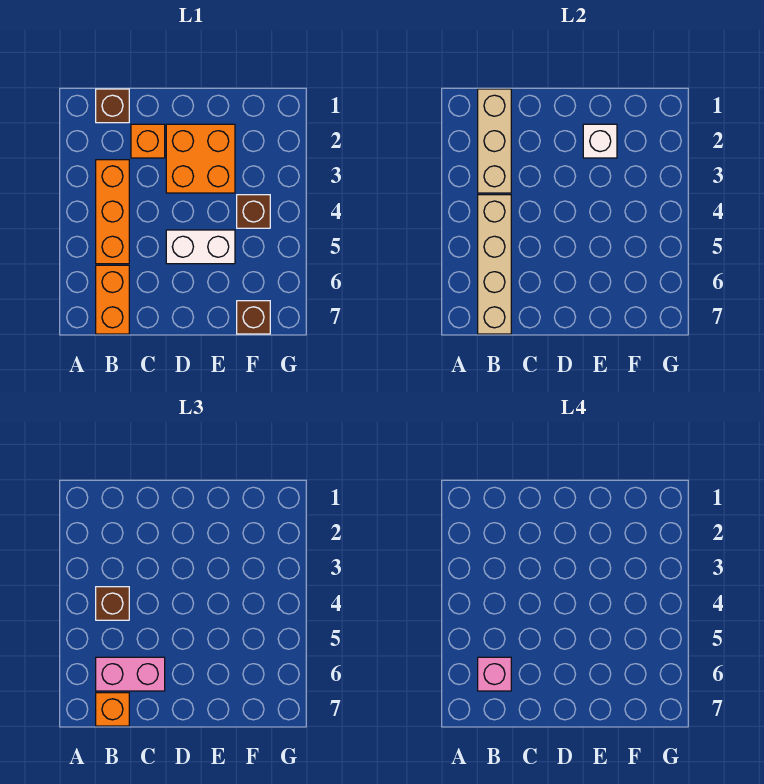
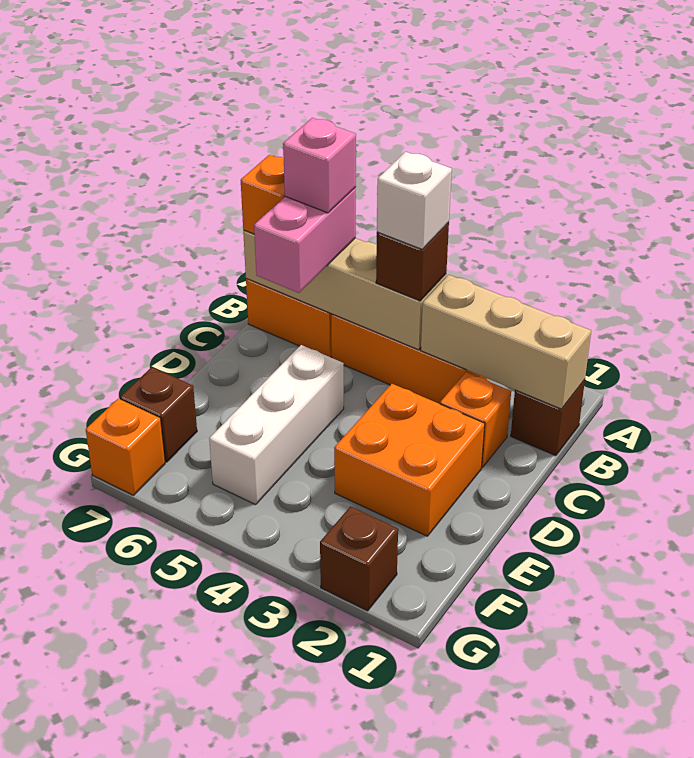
white 1x2 brick [166,230,235,264] -> white 1x3 brick [209,345,344,504]
white 1x1 brick [583,124,617,158] -> white 1x1 brick moved to [377,152,452,249]
brown 1x1 brick [237,195,270,228] -> brown 1x1 brick moved to [320,506,398,611]
none -> orange 1x1 brick [86,398,165,495]

